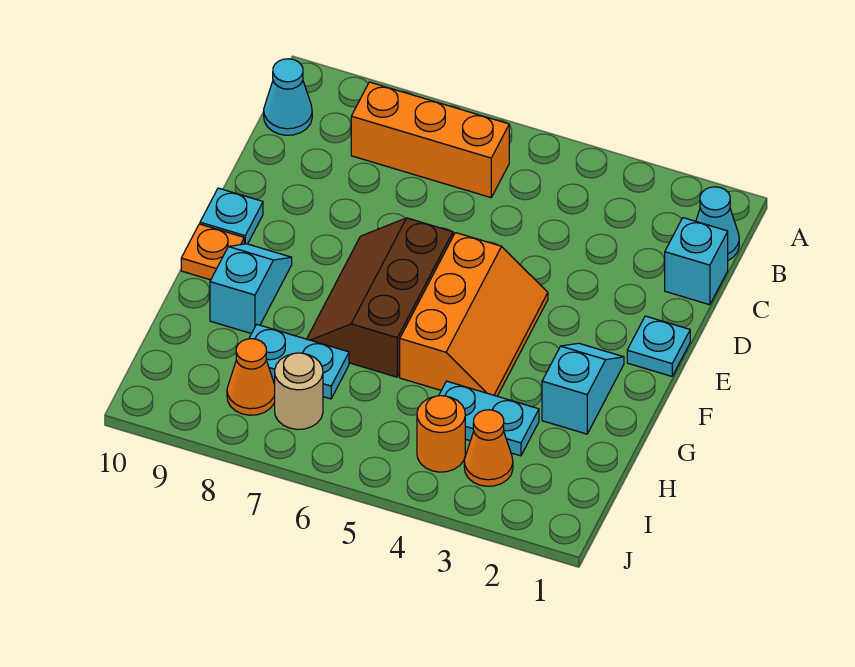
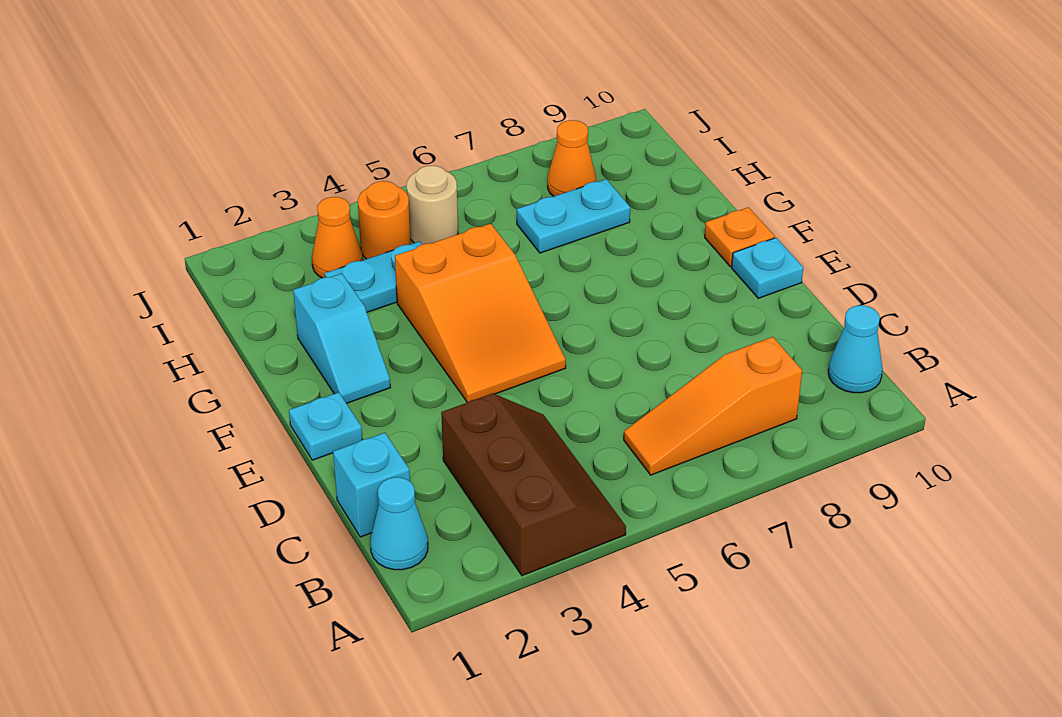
orange 1x3 brick [351,82,509,198] -> orange 1x3 slope [624,337,802,475]
orange 2x3 slope [400,233,548,396] -> orange 2x3 slope turned to [395,224,566,402]
brown 2x3 slope [307,218,453,377] -> brown 2x3 slope moved to [441,393,626,576]
cyan 1x2 slope [210,244,292,334] -> none
tan 1x1 round brick [275,353,323,430] -> tan 1x1 round brick moved to [406,166,458,244]

